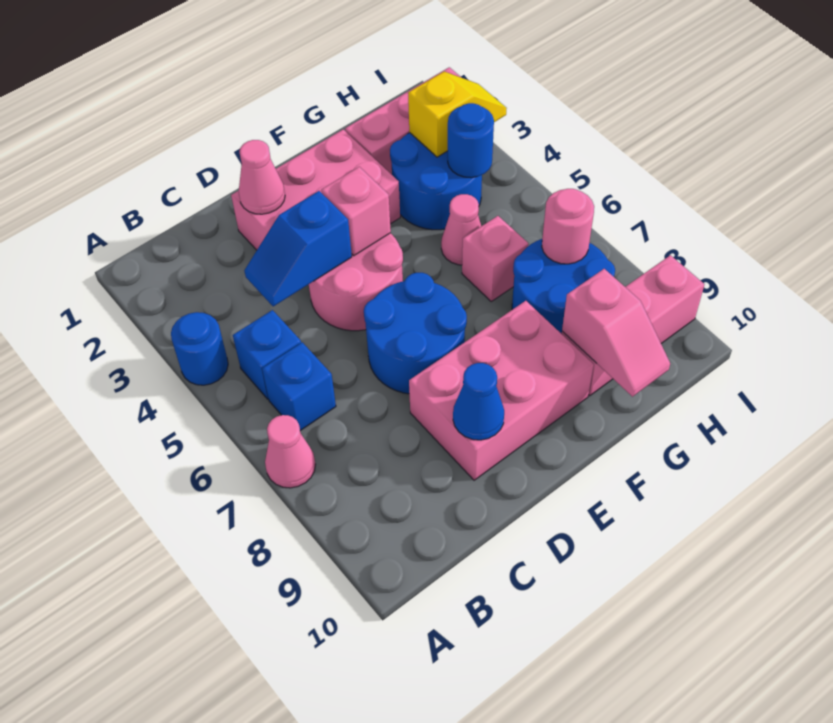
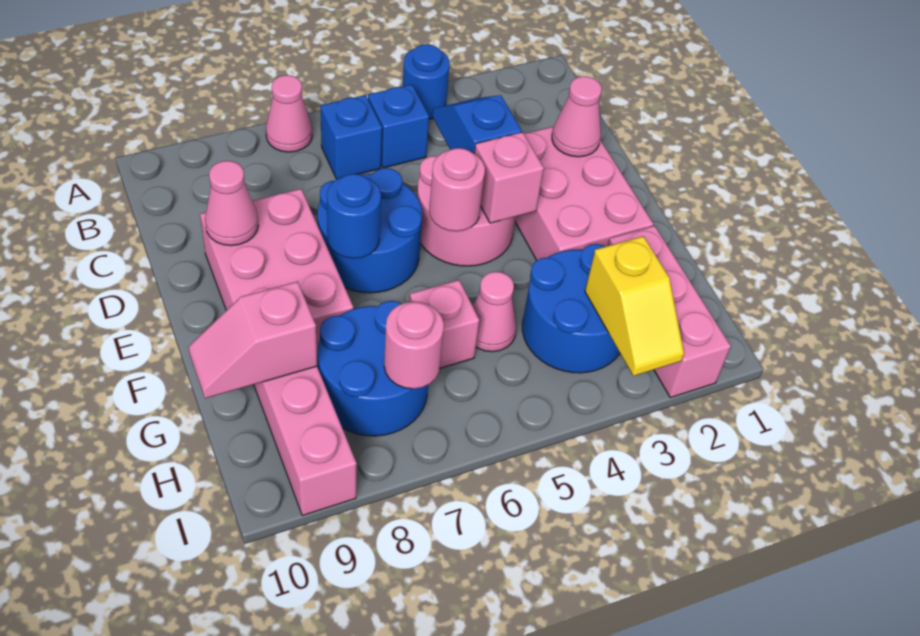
blue 1x1 cone [453,363,504,440] -> pink 1x1 cone [205,161,258,246]
none -> pink 1x1 round brick [429,148,485,231]
blue 1x1 round brick [448,103,494,178] -> blue 1x1 round brick moved to [327,174,381,258]

